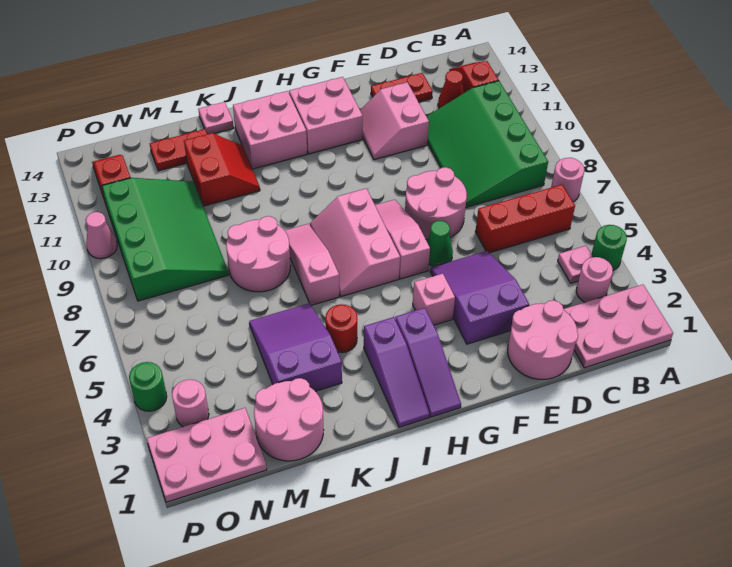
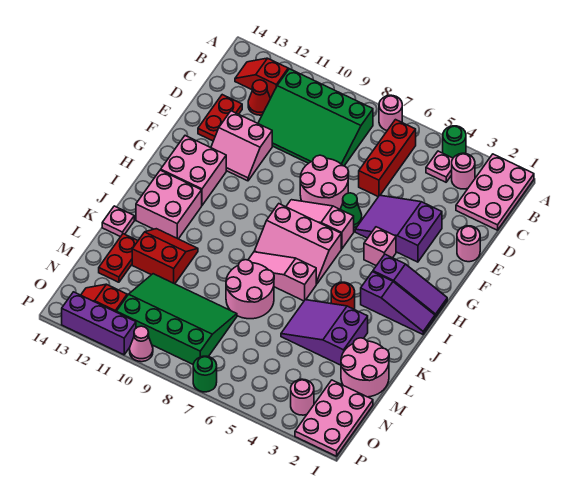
pink 2x2 round brick [508,300,578,379] -> pink 1x1 round brick [457,226,480,262]
green 1x1 round brick [129,362,167,411] -> green 1x1 round brick moved to [193,356,217,392]
none -> purple 1x3 brick [62,292,136,355]

